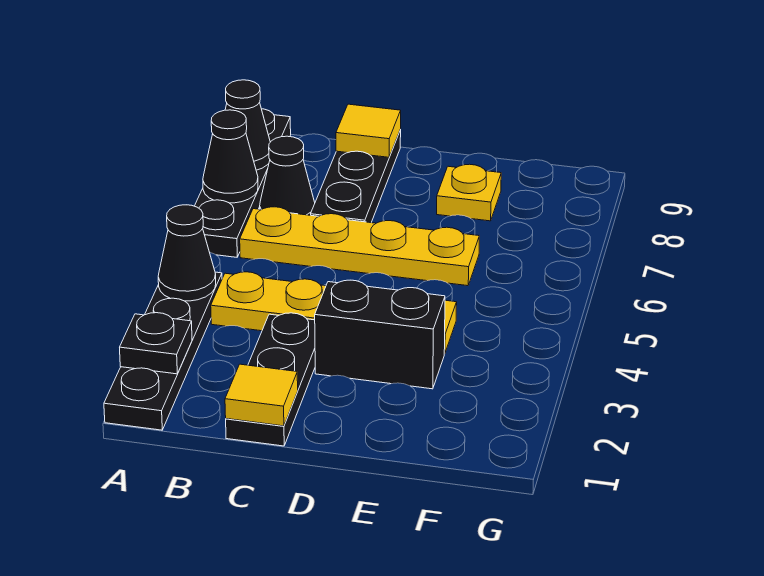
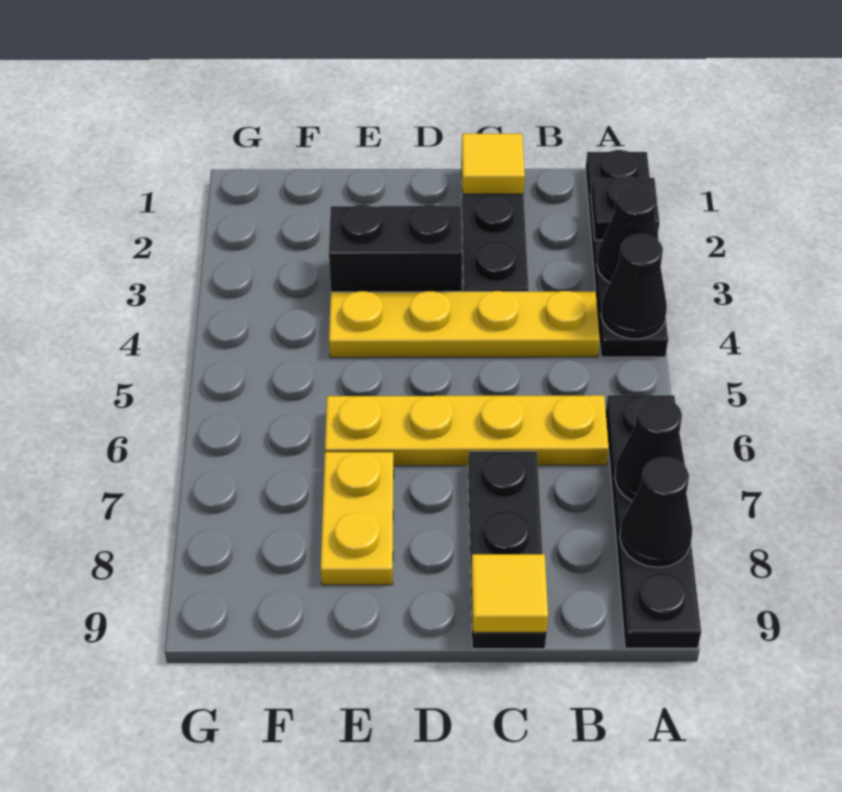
black 1x1 cone [260,136,315,215] -> black 1x1 cone moved to [597,185,659,283]
yellow 1x1 plate [437,164,501,221] -> yellow 1x2 plate [320,452,394,585]

